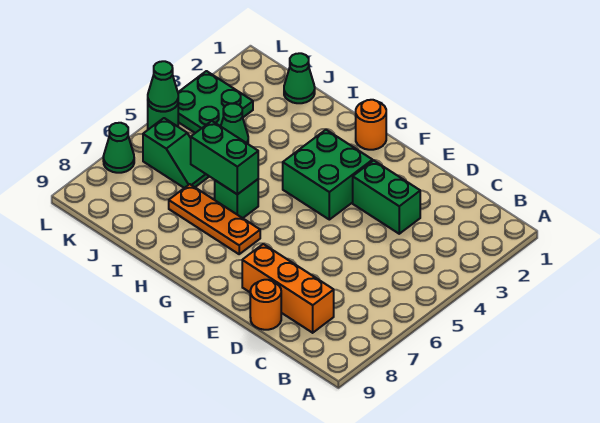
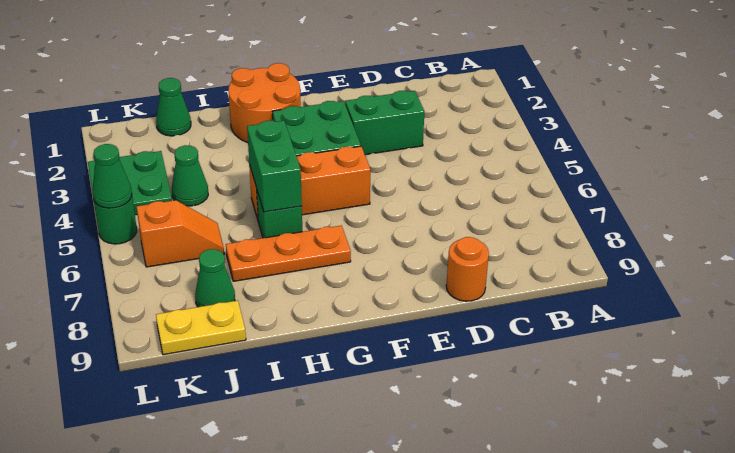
orange 1x3 brick [242,244,334,333] -> orange 1x3 brick moved to [249,146,370,219]
orange 1x1 round brick [356,100,386,150] -> orange 2x2 round brick [228,63,301,143]
green 1x2 brick [191,121,258,194] -> green 1x2 brick turned to [247,121,302,212]
green 1x2 slope [143,118,209,188] -> orange 1x2 slope [137,200,224,267]
none -> yellow 1x2 plate [156,300,246,355]
green 1x1 cone [103,123,134,173] -> green 1x1 cone moved to [195,249,235,307]

